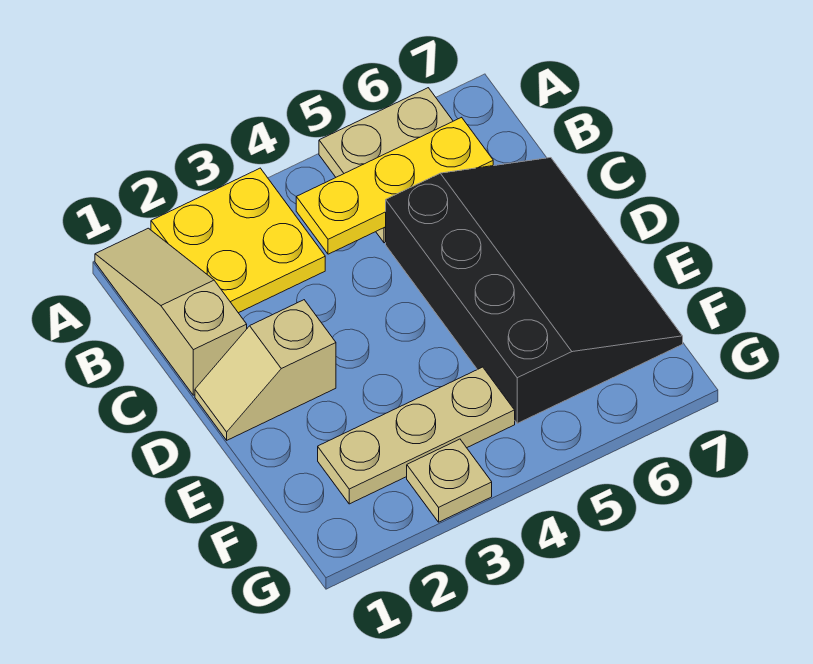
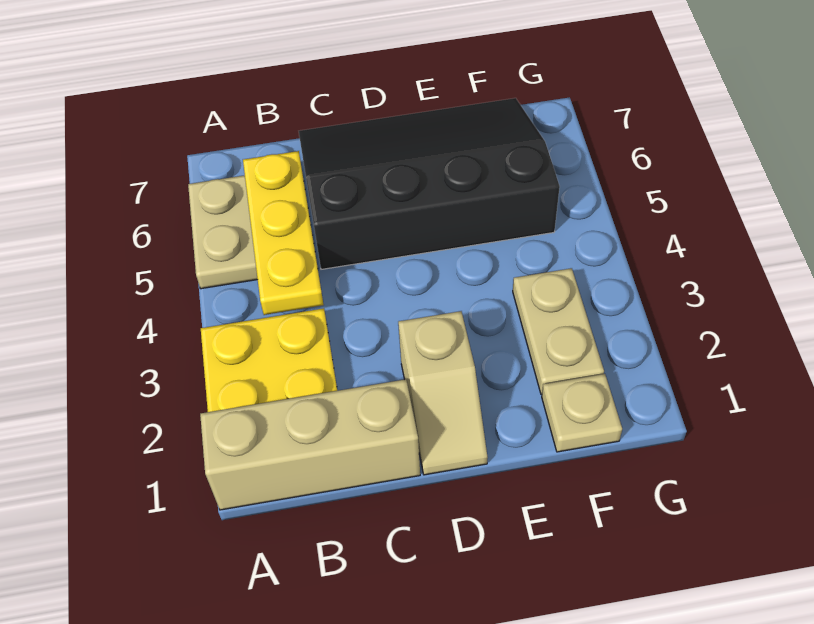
tan 1x3 slope [95,228,247,395] -> tan 1x3 brick [200,379,420,510]
tan 1x3 plate [318,367,515,504] -> tan 1x2 plate [513,268,604,394]
tan 1x1 plate [407,439,492,522] -> tan 1x1 plate moved to [542,374,622,452]

